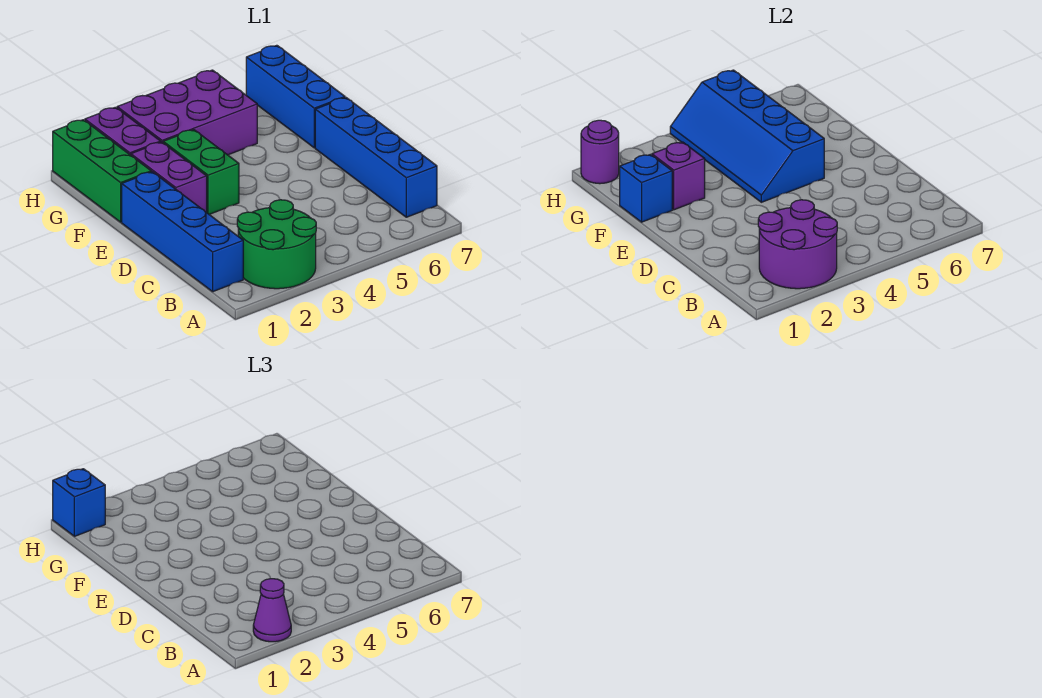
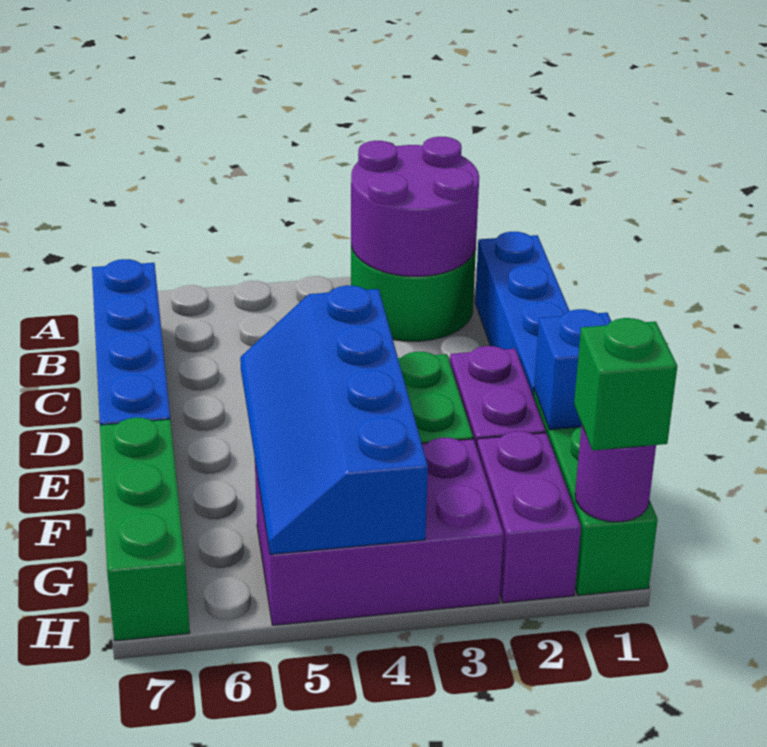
purple 1x1 cone [253,579,291,642] -> none
blue 2x4 slope [670,70,824,202] -> blue 2x4 slope turned to [240,285,428,554]
purple 1x1 brick [652,142,705,210] -> none
blue 1x3 brick [246,45,345,148] -> green 1x3 brick [100,417,190,641]
blue 1x1 brick [53,469,105,536] -> green 1x1 brick [574,318,677,451]

